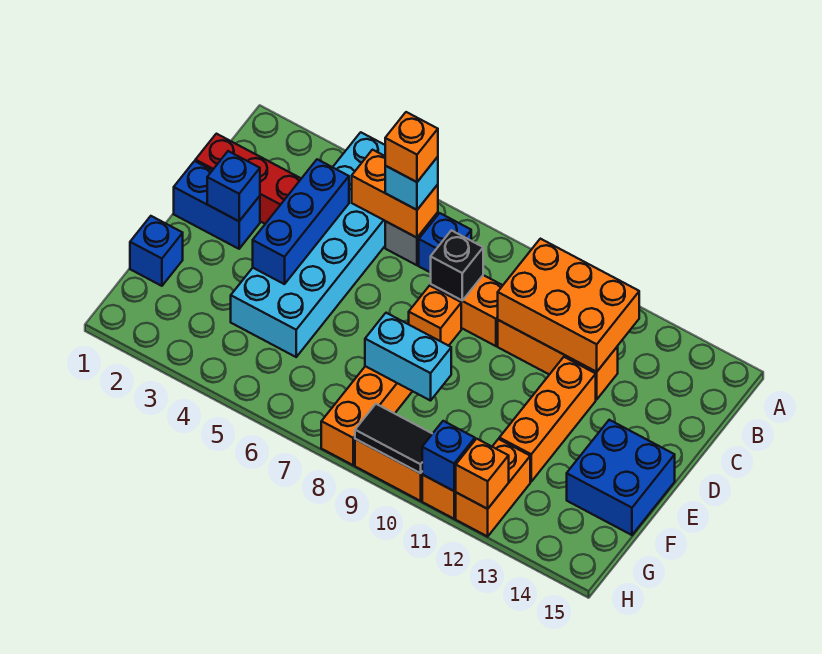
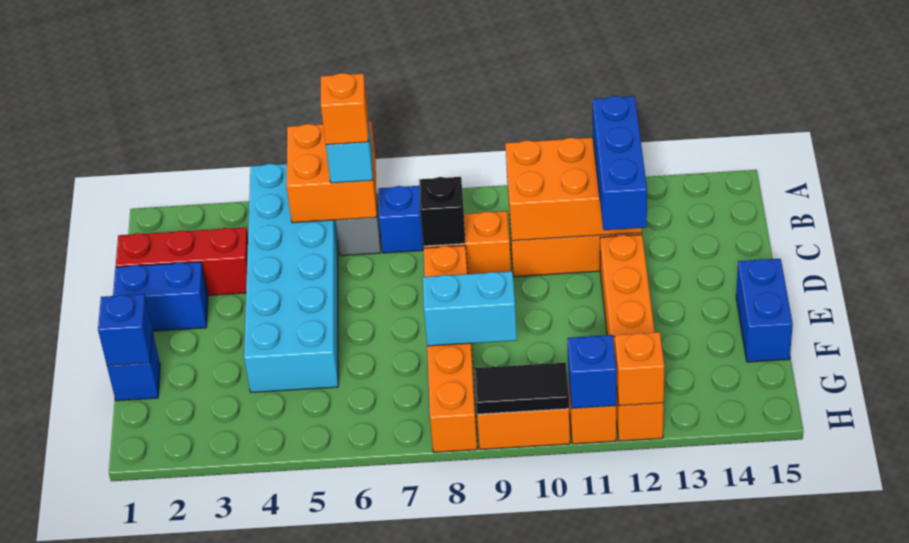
orange 1x2 brick [352,150,438,238] -> orange 2x2 brick [286,121,377,223]
blue 1x3 brick [253,159,349,284] -> blue 1x3 brick moved to [593,96,647,230]
blue 1x1 brick [207,151,260,221] -> blue 1x1 brick moved to [98,294,153,366]
blue 2x2 brick [567,420,675,535] -> blue 1x2 brick [736,259,793,362]

